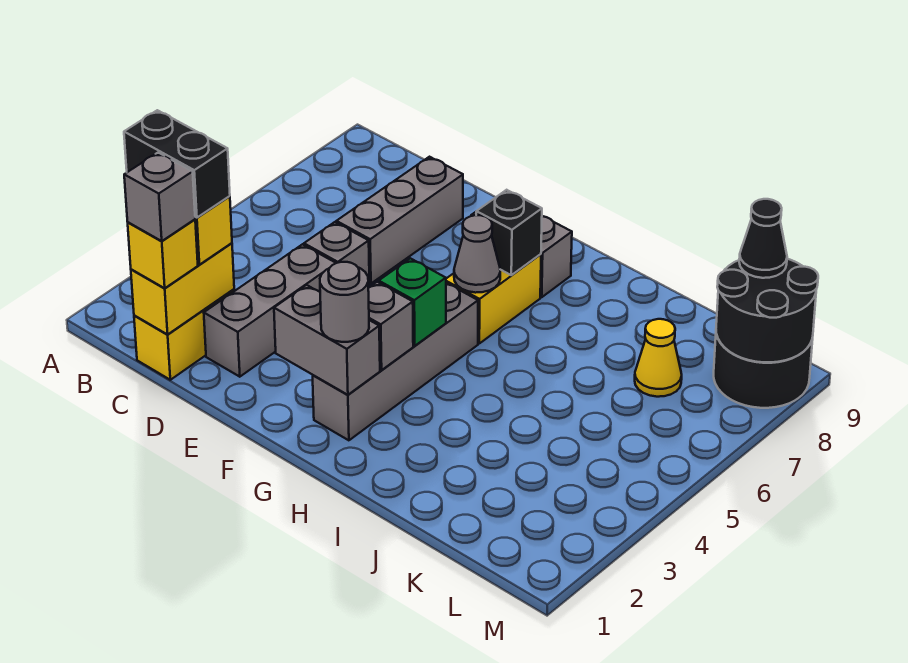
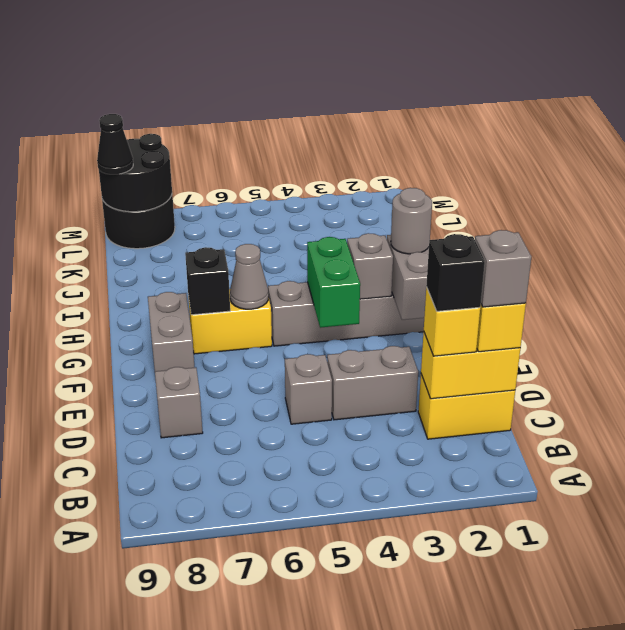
black 1x2 brick [124,110,230,218] -> black 1x1 brick [426,234,485,311]
grey 1x3 brick [204,244,336,377] -> grey 1x2 brick [327,346,418,420]
grey 1x3 brick [336,157,463,283] -> grey 1x1 brick [155,367,203,438]
green 1x1 brick [379,258,446,346] -> green 1x2 brick [307,237,360,328]
yellow 1x1 cone [635,319,682,397] -> none

